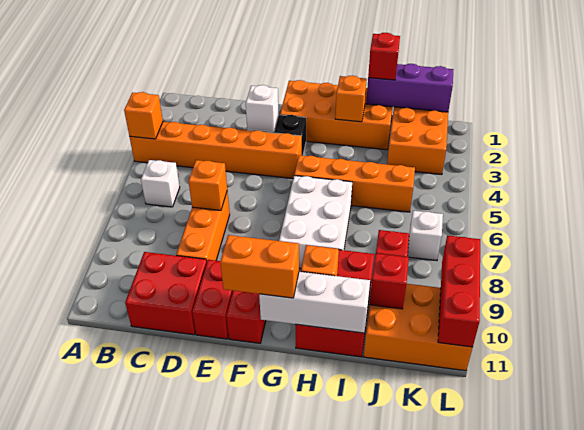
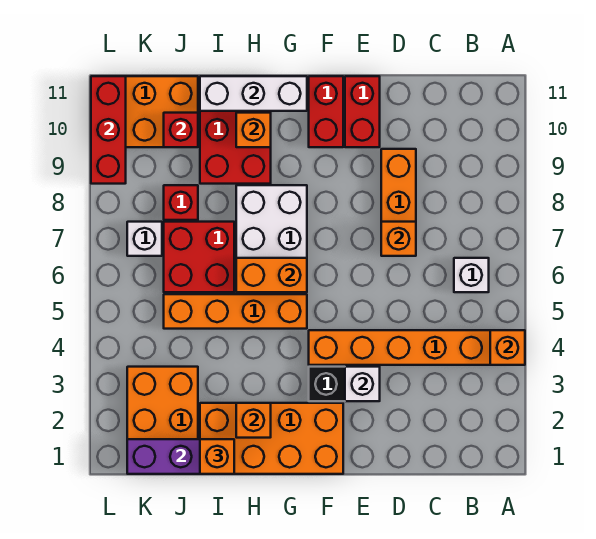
red 2x2 brick [125,252,207,335] -> red 2x2 brick moved to [164,222,234,292]
orange 1x2 brick [220,235,299,298] -> orange 1x2 brick moved to [236,258,307,292]
red 1x1 brick [368,33,400,80] -> orange 1x1 brick [200,439,234,474]

